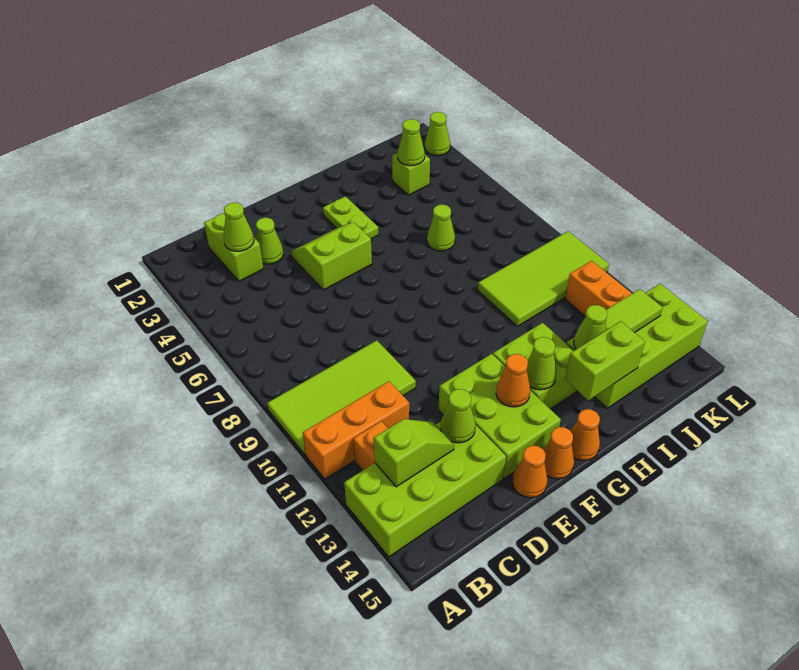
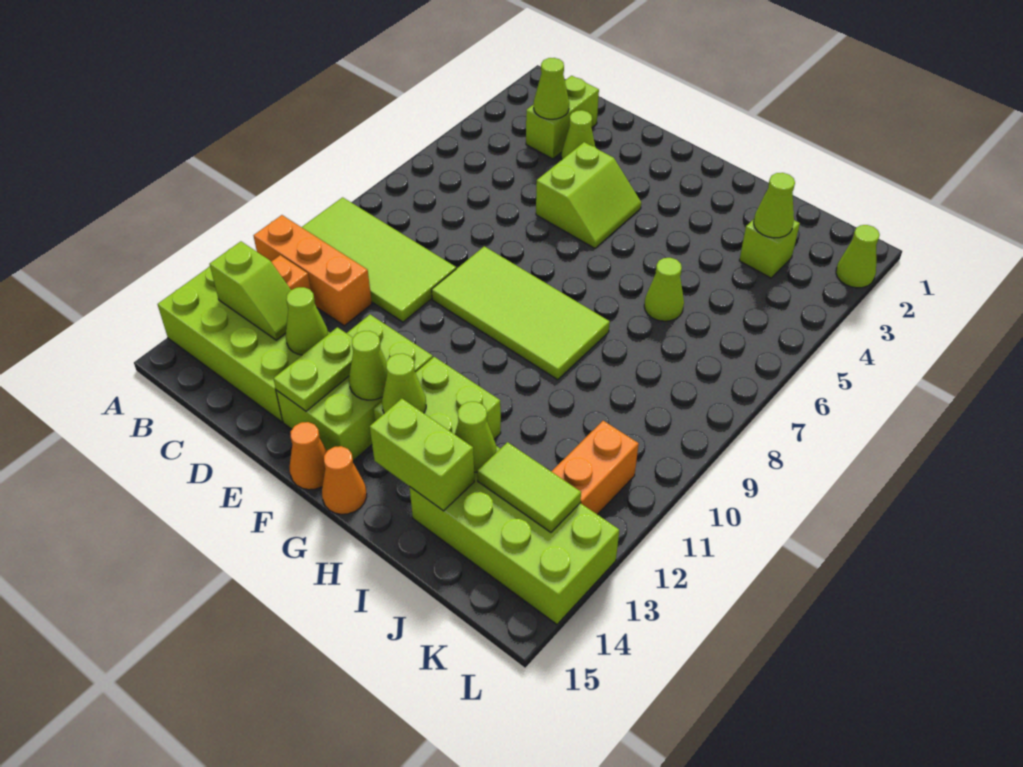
lime 2x2 slope [291,222,372,290] -> lime 2x2 slope turned to [536,142,641,248]
orange 1x1 cone [512,446,547,498] -> none
orange 1x1 cone [496,354,530,407] -> lime 1x1 cone [349,331,387,400]
lime 1x2 plate [323,196,379,239] -> lime 1x2 plate moved to [273,327,353,411]
lime 2x4 tile [478,231,609,326] -> lime 2x4 tile moved to [432,246,610,380]

